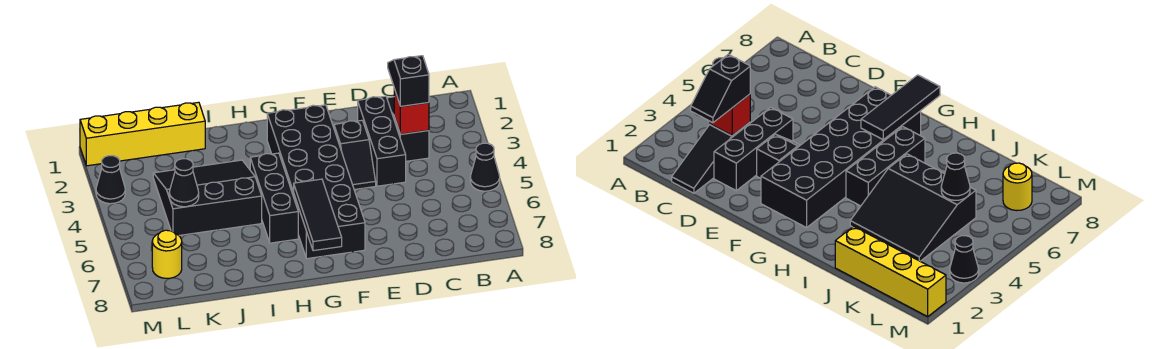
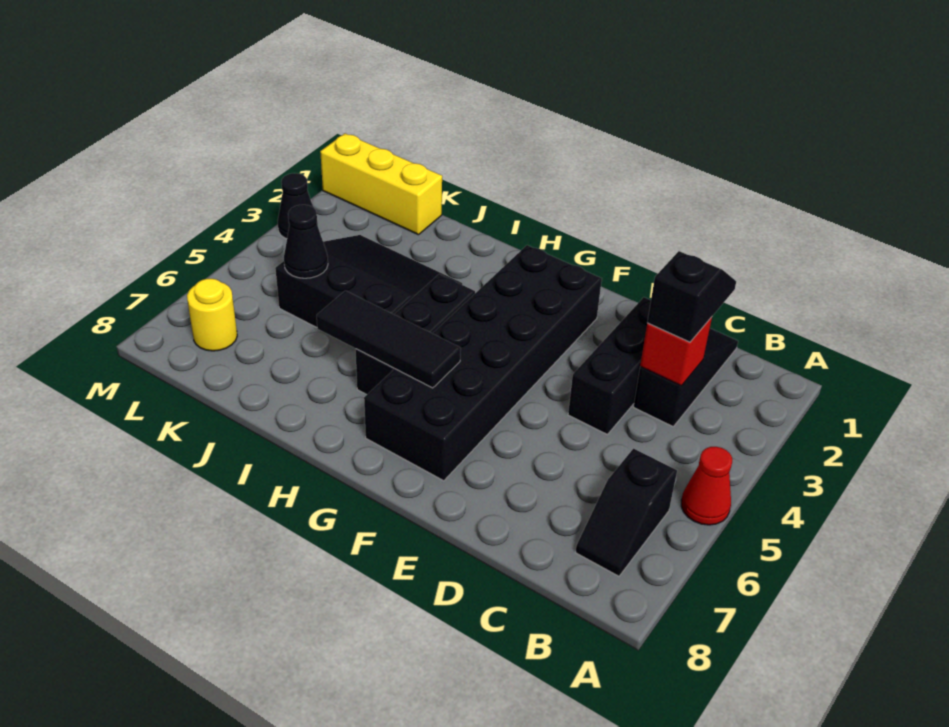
black 1x1 cone [470,143,500,191] -> red 1x1 cone [681,447,732,525]
black 1x2 slope [334,120,376,190] -> black 1x2 slope moved to [576,449,677,576]
black 1x3 tile [294,179,342,251] -> black 1x3 tile turned to [317,291,461,388]
yellow 1x4 brick [80,102,205,166] -> yellow 1x3 brick [320,133,442,235]

